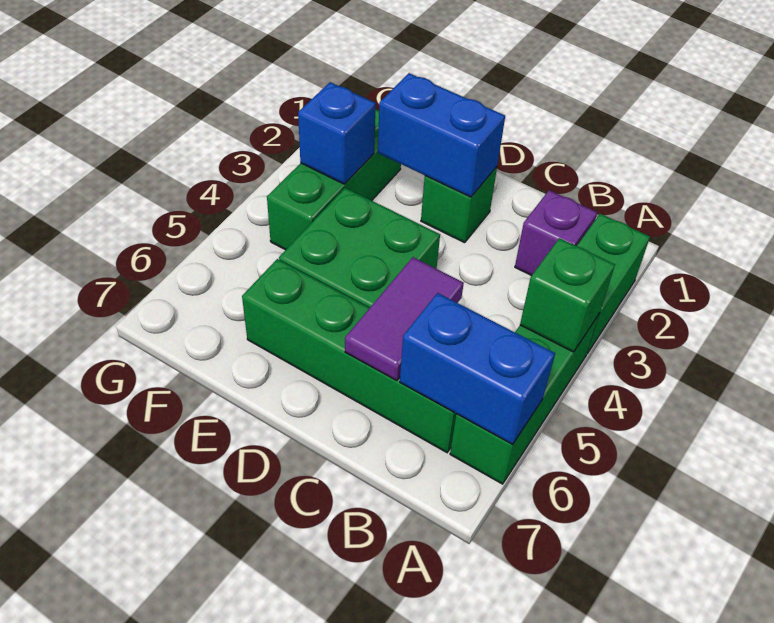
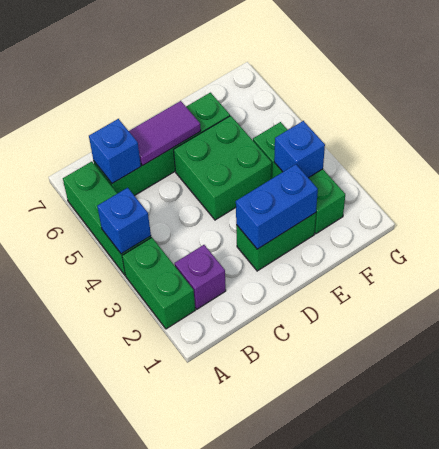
green 1x1 brick [520,238,615,352] -> blue 1x1 brick [97,188,151,254]
blue 1x2 brick [400,293,555,444] -> blue 1x1 brick [89,119,141,184]
purple 1x2 tile [345,257,464,381] -> purple 1x2 tile turned to [129,101,201,165]
green 1x1 brick [421,167,497,243] -> green 1x2 brick [236,213,316,271]

